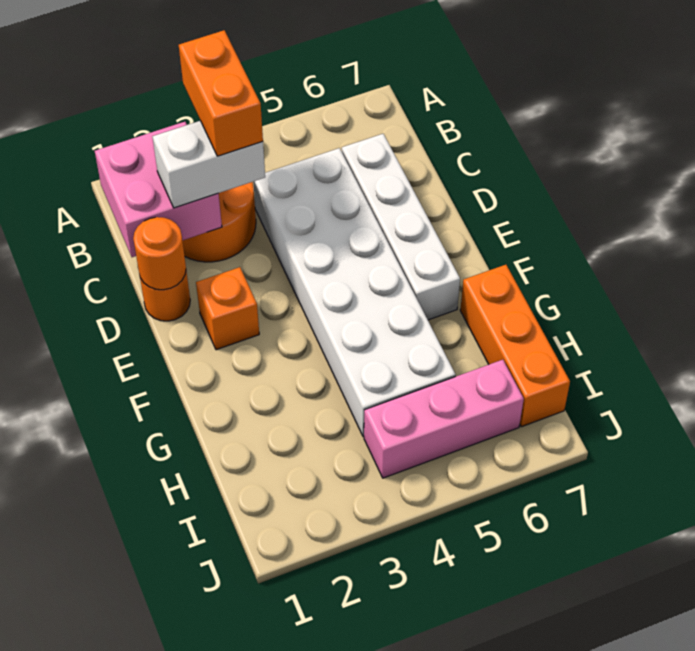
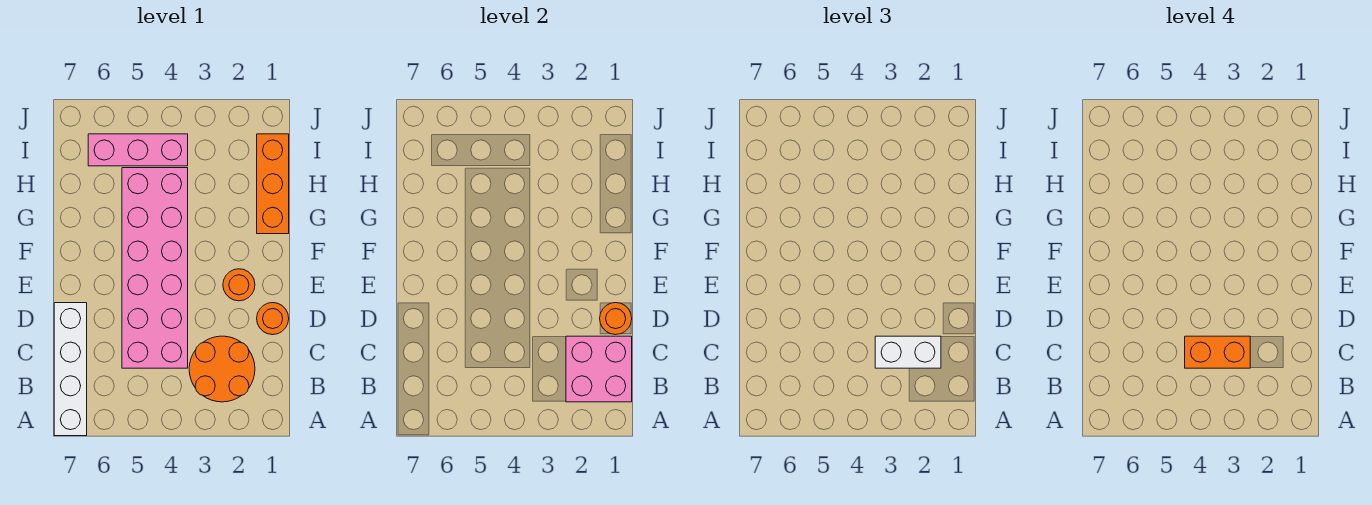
orange 1x2 brick [179,30,263,156] -> orange 1x2 brick turned to [1185,336,1250,368]
white 2x6 brick [253,148,456,437] -> pink 2x6 brick [122,168,188,368]
white 1x4 brick [342,134,460,320] -> white 1x4 brick moved to [54,303,87,436]
orange 1x1 brick [196,267,259,350] -> orange 1x1 round brick [223,269,255,301]
orange 1x3 brick [460,265,570,427] -> orange 1x3 brick moved to [257,134,289,234]

